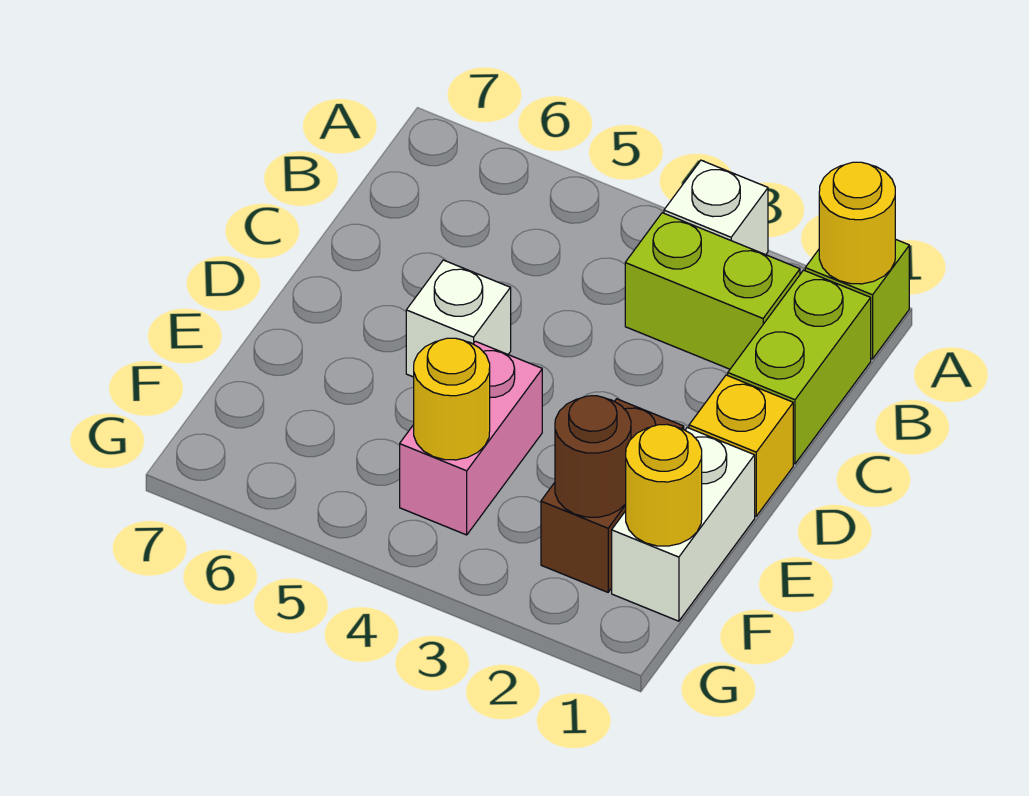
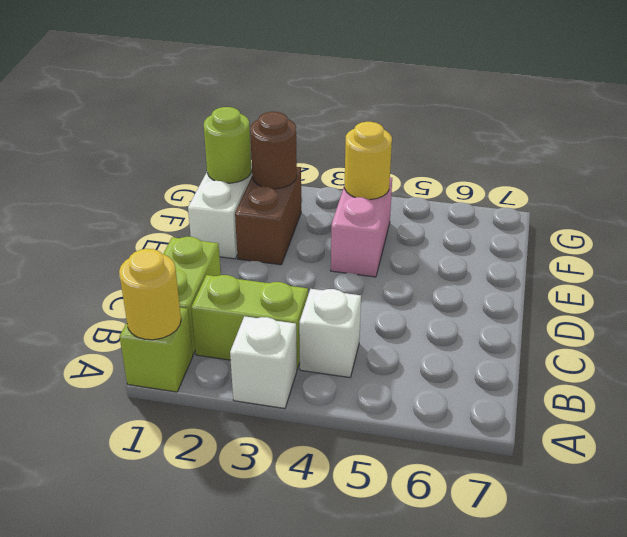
yellow 1x1 brick [689,375,793,516] -> none
white 1x1 brick [406,260,511,377] -> white 1x1 brick moved to [299,289,361,378]
yellow 1x1 round brick [626,424,702,546] -> lime 1x1 round brick [204,107,251,183]

